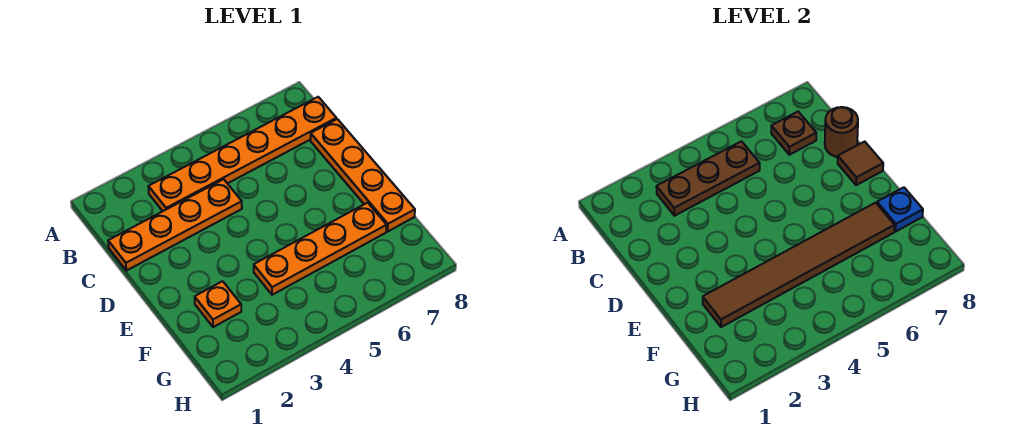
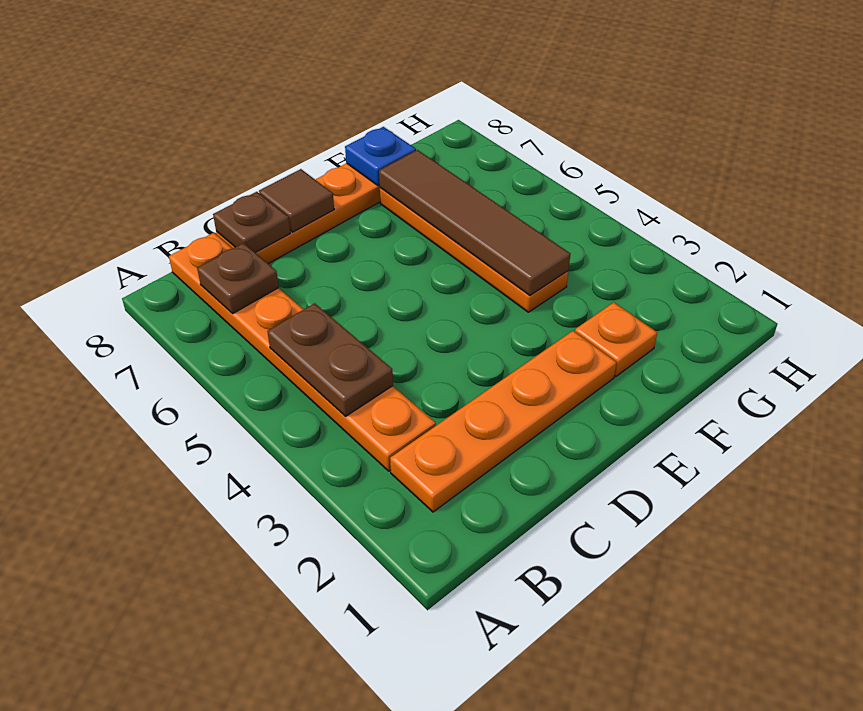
brown 1x3 plate [656,141,760,216] -> brown 1x2 plate [267,303,393,416]
orange 1x4 plate [108,179,242,271] -> orange 1x4 plate turned to [390,331,617,512]
brown 1x1 round brick [825,107,858,157] -> brown 1x1 plate [213,192,290,253]
brown 1x6 tile [703,203,895,327] -> brown 1x4 tile [379,150,570,295]

